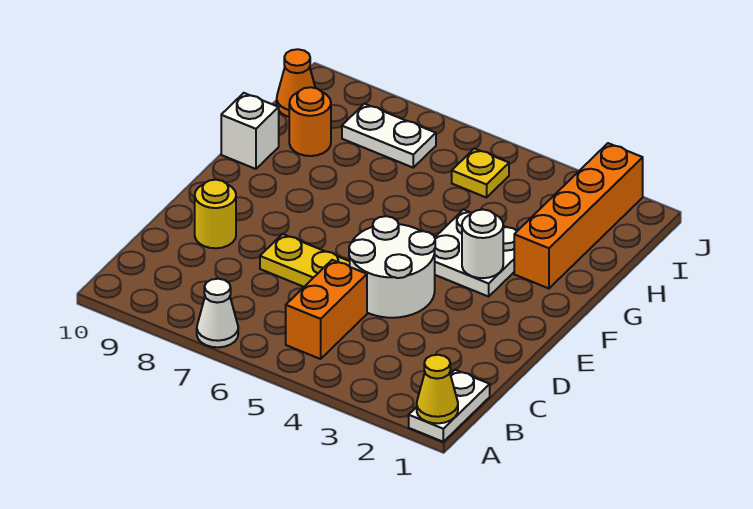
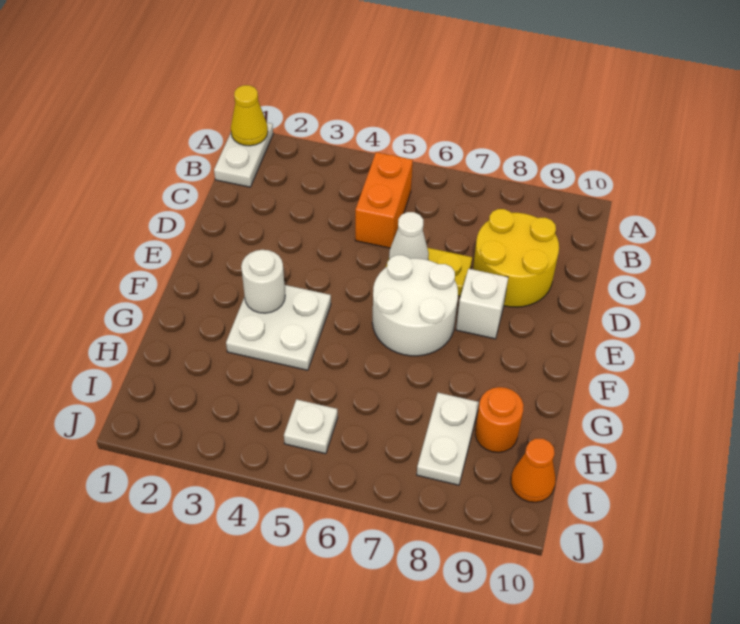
white 1x1 cone [197,279,238,347] -> white 1x1 cone moved to [389,212,429,260]
white 2x2 round brick [349,216,435,318] -> white 2x2 round brick moved to [372,255,458,356]
yellow 1x1 round brick [195,180,236,248] -> yellow 2x2 round brick [473,209,559,307]
orange 1x4 brick [514,143,643,288] -> none
white 1x1 brick [221,93,279,169] -> white 1x1 brick moved to [456,269,508,339]
yellow 1x1 plate [452,148,509,198] -> white 1x1 plate [284,399,338,454]
white 1x2 plate [342,104,436,168] -> white 1x2 plate turned to [417,393,479,485]

